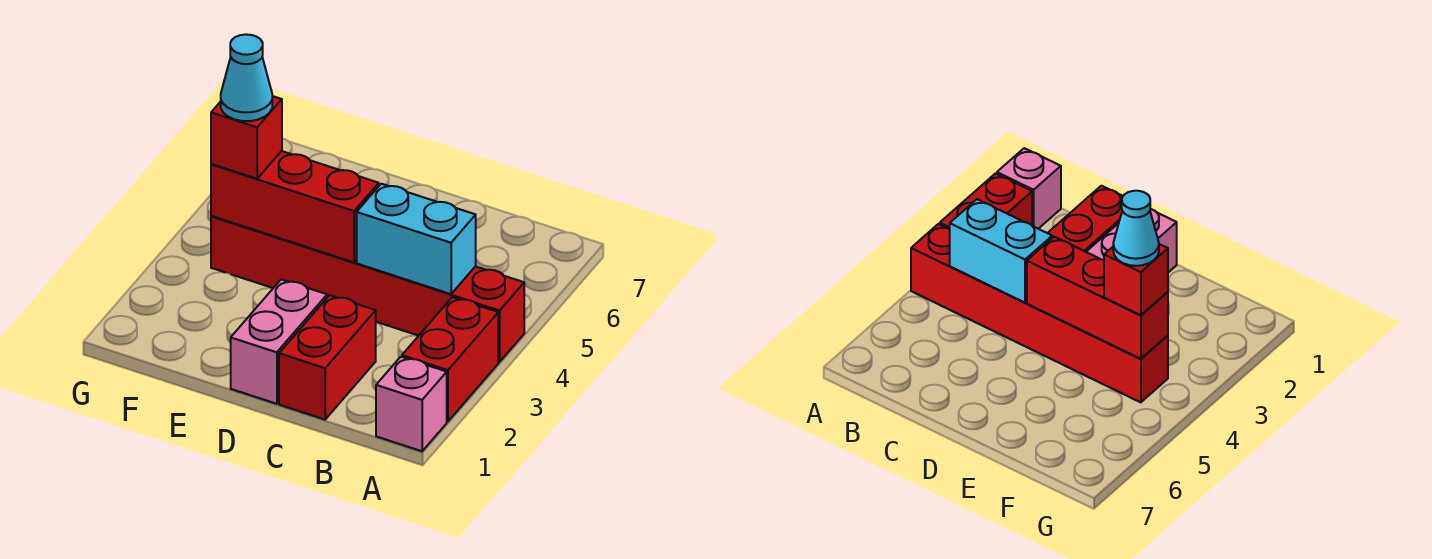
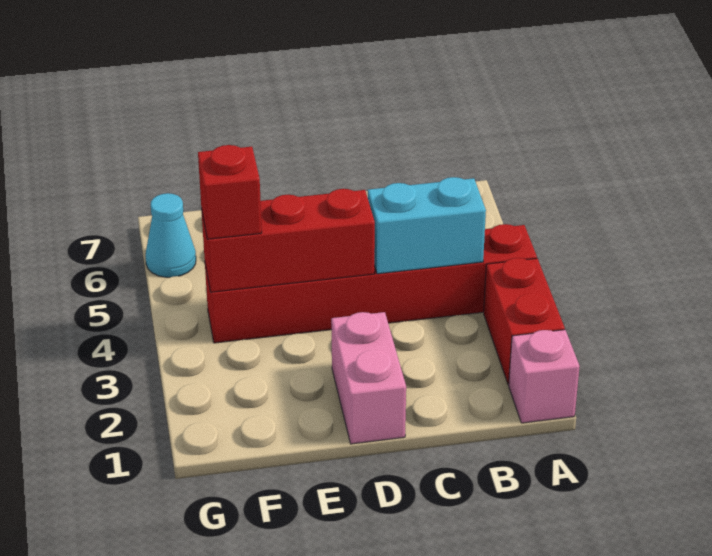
red 1x2 brick [279,295,376,420] -> none
cyan 1x1 cone [221,34,272,121] -> cyan 1x1 cone moved to [145,193,196,277]

